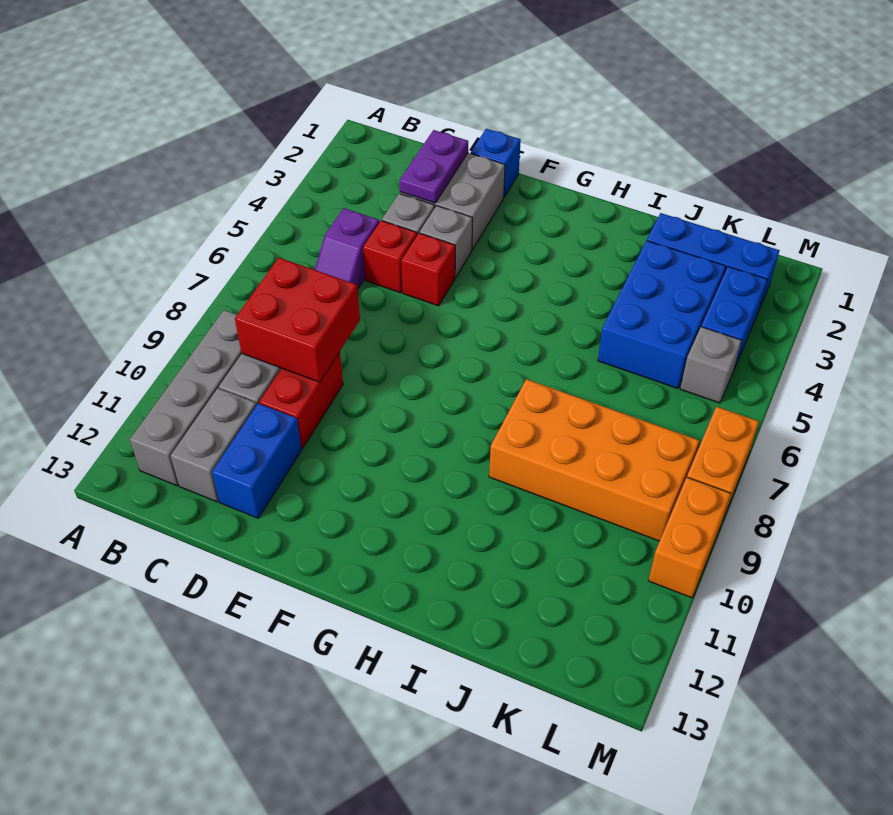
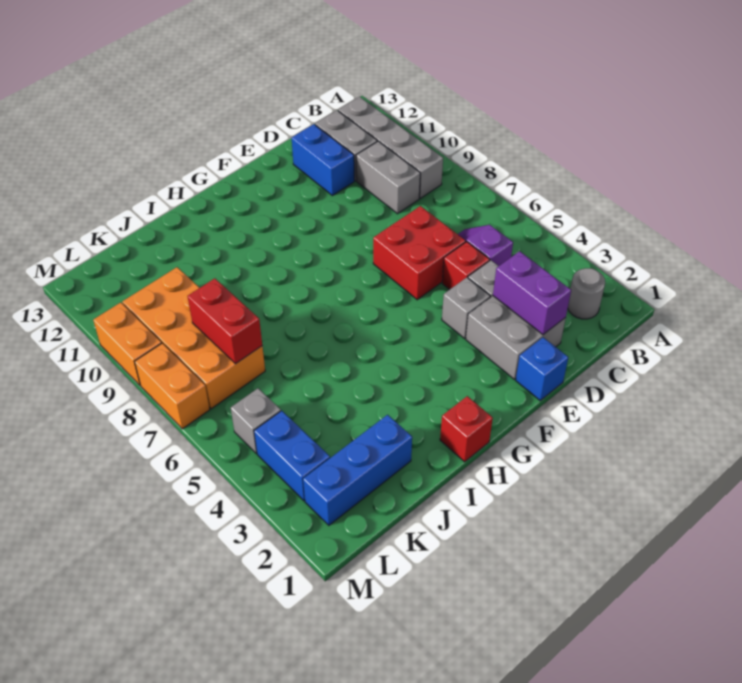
none -> grey 1x1 round brick [568,268,605,319]
red 2x2 brick [235,258,360,382] -> red 2x2 brick moved to [373,206,466,300]
purple 1x2 plate [399,130,468,203] -> purple 1x2 brick [493,251,571,335]
red 1x2 brick [259,352,343,448] -> red 1x2 brick moved to [188,278,262,364]
red 1x1 brick [401,233,455,306] -> red 1x1 brick moved to [440,396,493,462]
orange 2x4 brick [489,379,699,541] -> orange 2x4 brick turned to [122,267,265,409]
blue 2x3 brick [598,241,726,389] -> none

